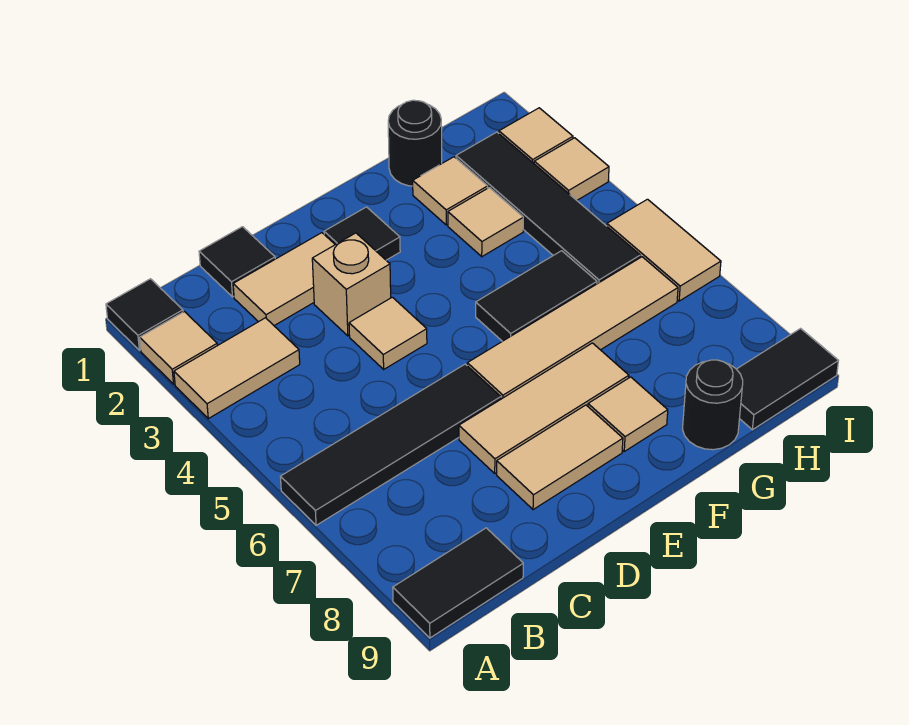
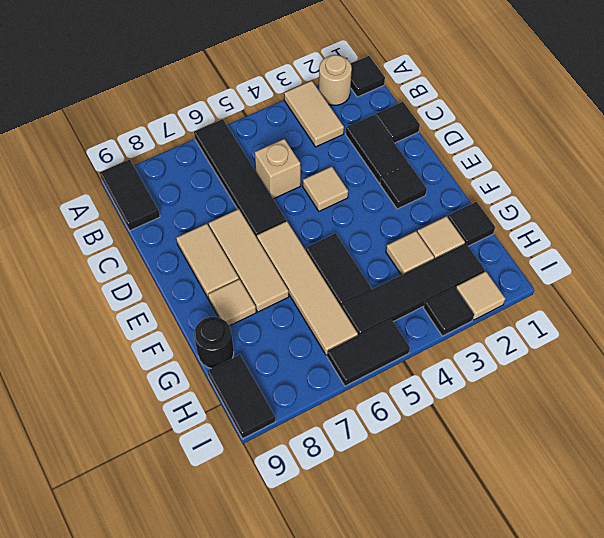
tan 1x1 tile [140,312,217,384] -> tan 1x1 round brick [319,55,352,105]
tan 1x2 tile [233,233,335,326] -> black 1x2 tile [346,115,408,183]
tan 1x1 brick [312,233,391,336] -> tan 1x1 brick moved to [255,139,301,199]
black 1x1 round brick [388,100,442,186] -> black 1x1 tile [448,202,495,246]
tan 1x1 tile [534,138,609,200] -> black 1x1 tile [424,287,474,336]
tan 1x2 tile [607,199,721,301] -> black 1x2 tile [327,319,410,386]

